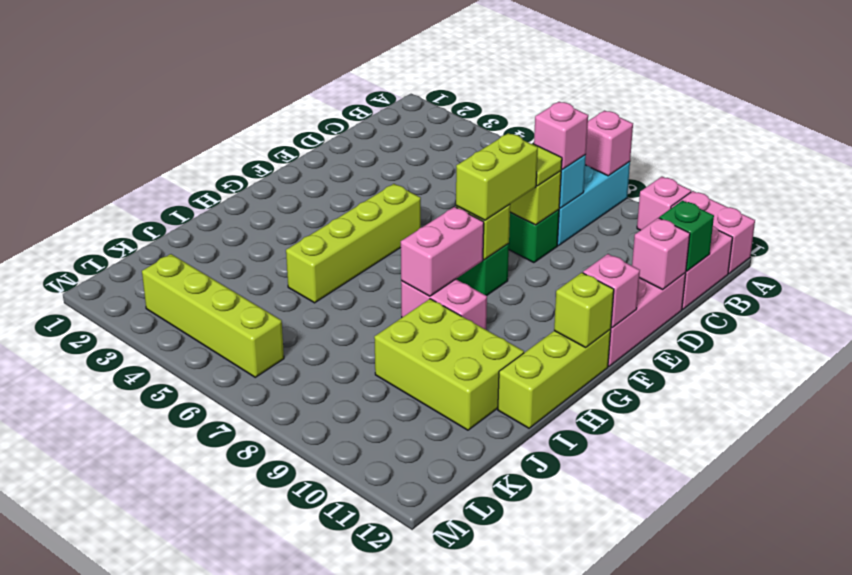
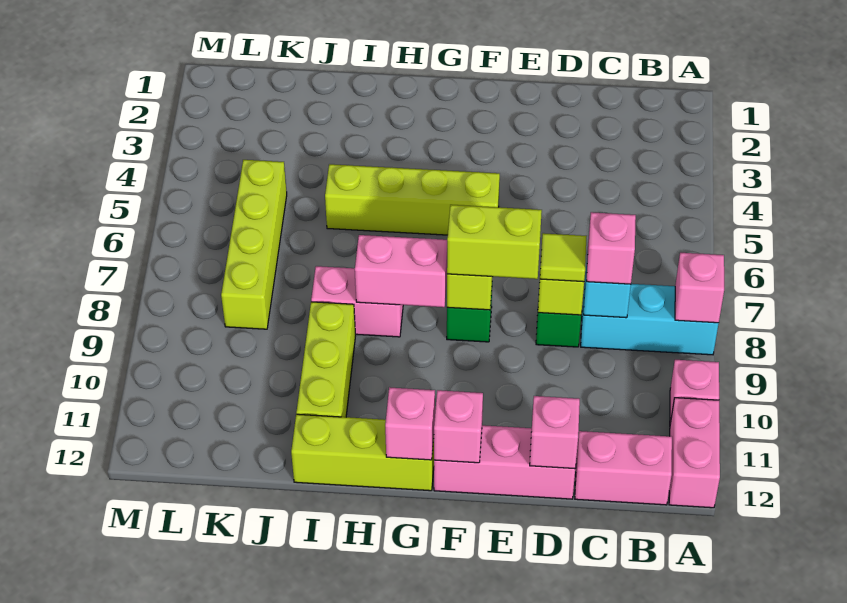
green 1x1 brick [659,201,714,271] -> none
lime 1x1 brick [554,273,614,347] -> pink 1x1 brick [385,387,435,460]
pink 1x2 brick [401,279,487,330] -> pink 1x2 brick turned to [311,266,403,337]
lime 2x3 brick [374,299,524,430] -> lime 1x3 brick [296,302,356,417]
lime 1x4 brick [142,254,284,377] -> lime 1x4 brick moved to [221,160,287,329]

